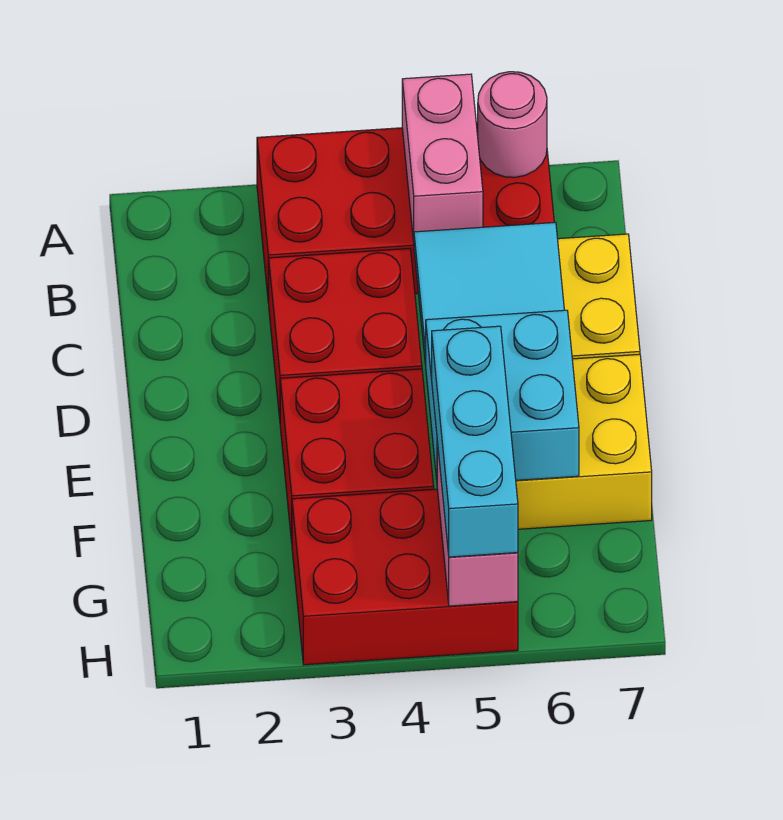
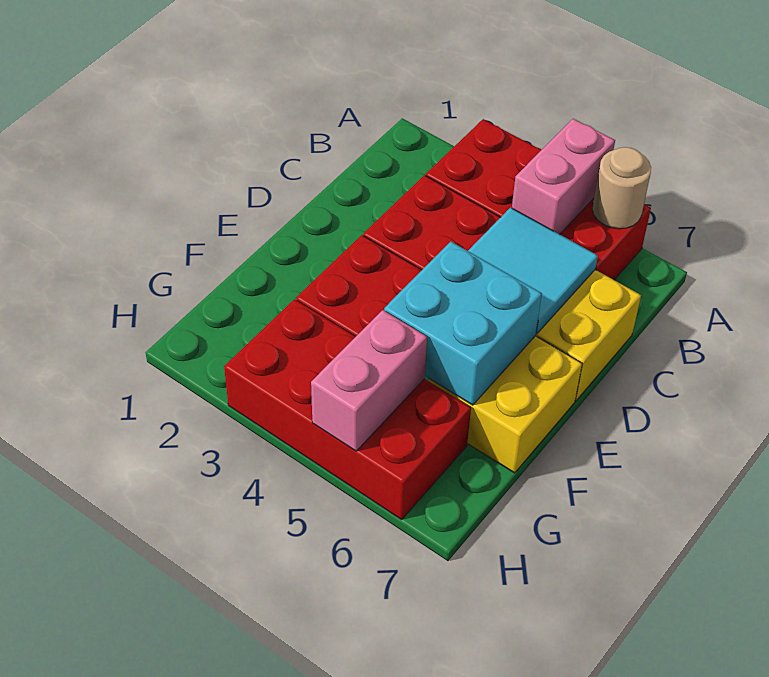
pink 1x1 round brick [478,72,547,177] -> tan 1x1 round brick [592,147,651,229]
cyan 1x3 brick [432,326,518,557] -> none
red 2x3 brick [292,489,518,665] -> red 2x4 brick [224,299,471,520]

